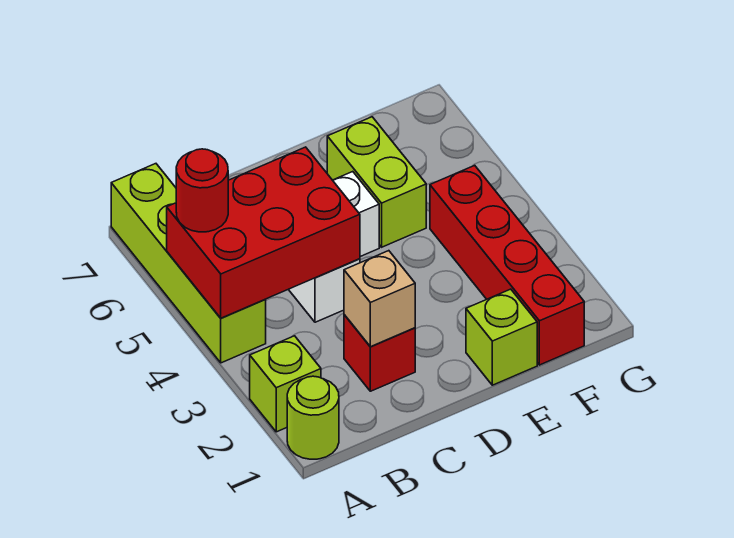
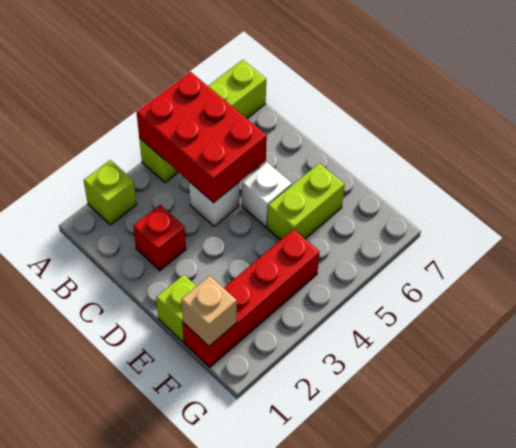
lime 1x1 round brick [287,376,339,459] -> none
red 1x1 round brick [176,149,228,232] -> none
tan 1x1 brick [344,251,415,347] -> tan 1x1 brick moved to [181,276,237,346]

